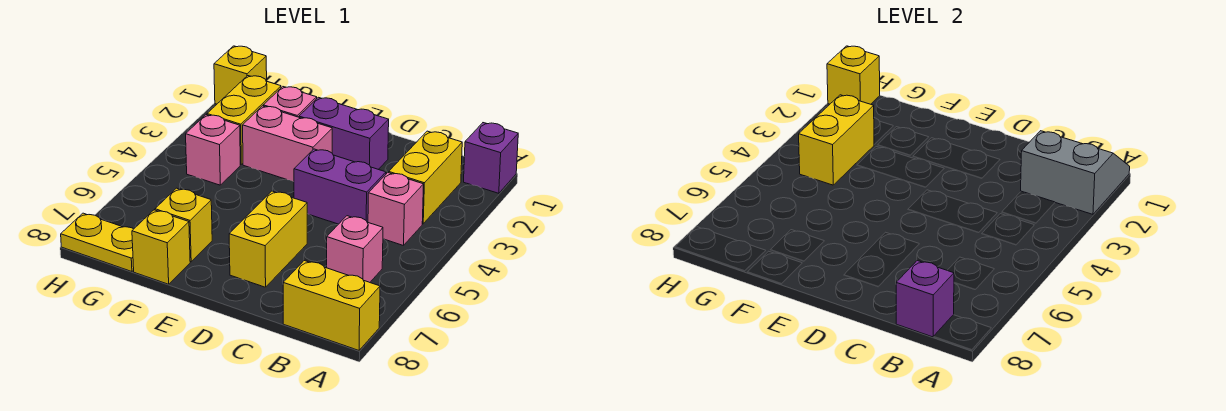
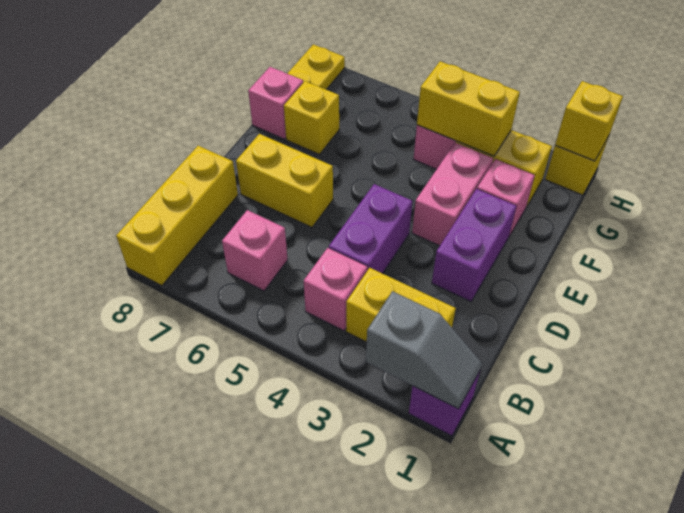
grey 2x2 slope [1021,131,1130,214] -> grey 1x2 slope [366,291,482,409]
yellow 1x2 brick [283,261,380,350] -> yellow 1x3 brick [116,146,238,286]
purple 1x1 brick [896,261,954,337] -> none
yellow 1x1 brick [132,210,190,284] -> pink 1x1 brick [248,67,303,139]

